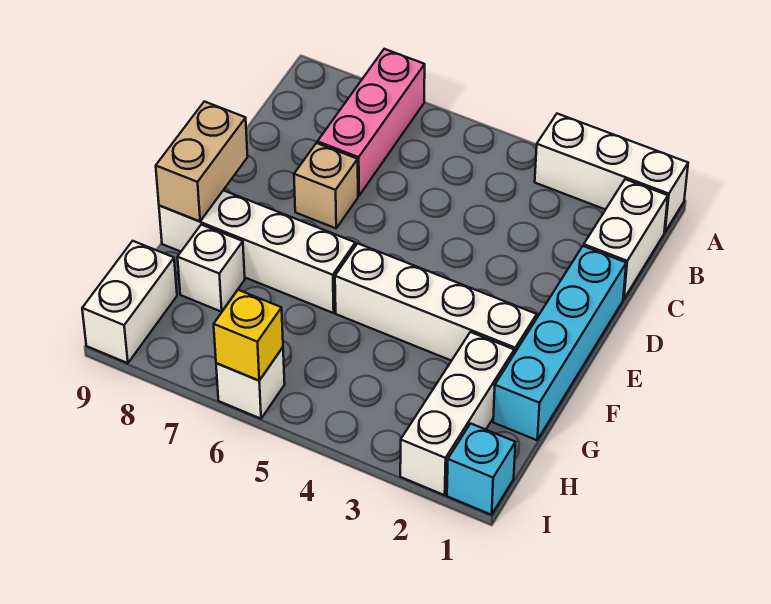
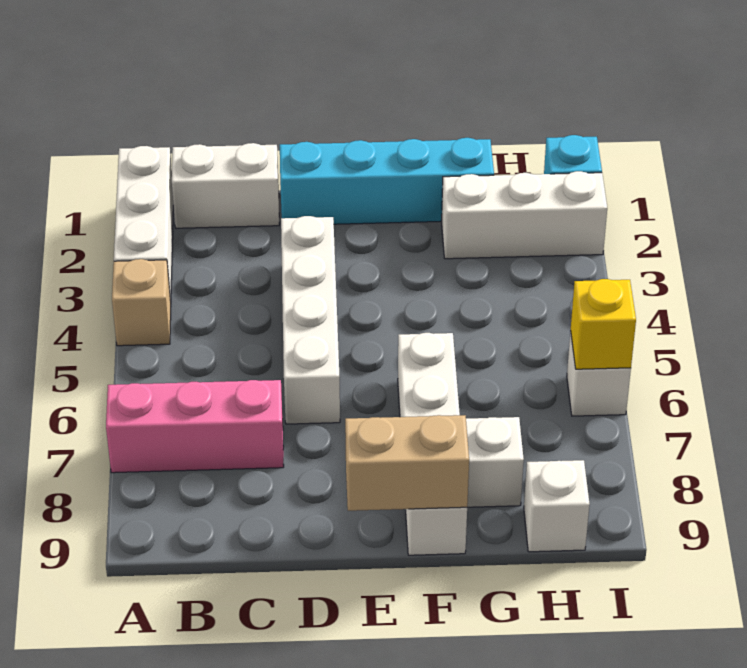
tan 1x1 brick [294,143,358,228] -> tan 1x1 brick moved to [112,259,171,346]
white 1x4 brick [335,243,537,361] -> white 1x4 brick moved to [281,216,340,424]
white 1x2 brick [82,241,177,363] -> white 1x1 brick [524,460,590,552]

